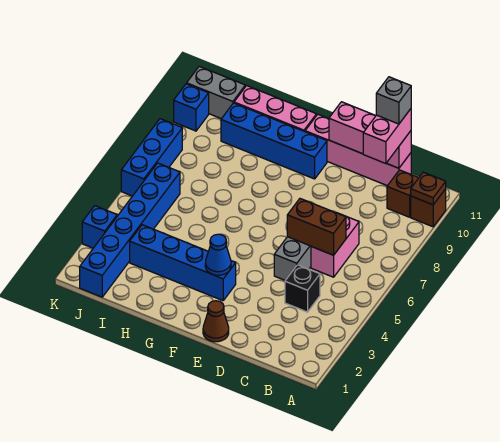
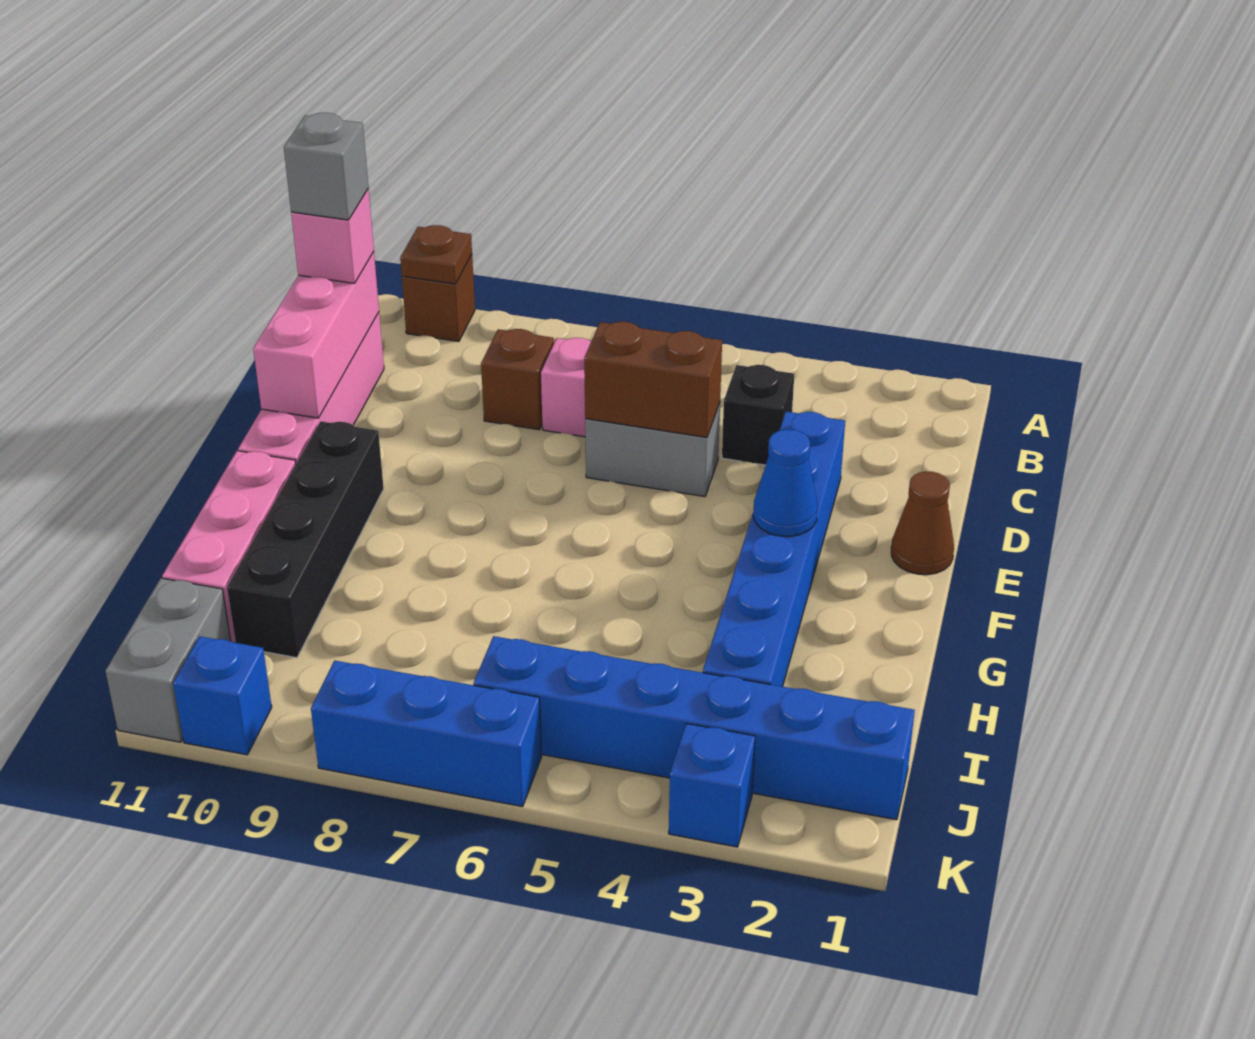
brown 1x1 brick [387,170,418,217] -> brown 1x1 brick moved to [481,329,554,430]
brown 1x2 brick [287,199,346,255] -> brown 1x2 brick turned to [584,322,722,437]
pink 1x2 brick [363,109,411,164] -> pink 1x1 brick [291,189,374,283]
blue 1x4 brick [130,225,236,301] -> blue 1x6 brick [703,412,845,687]
blue 1x4 brick [221,103,327,179] -> black 1x4 brick [227,421,384,658]

